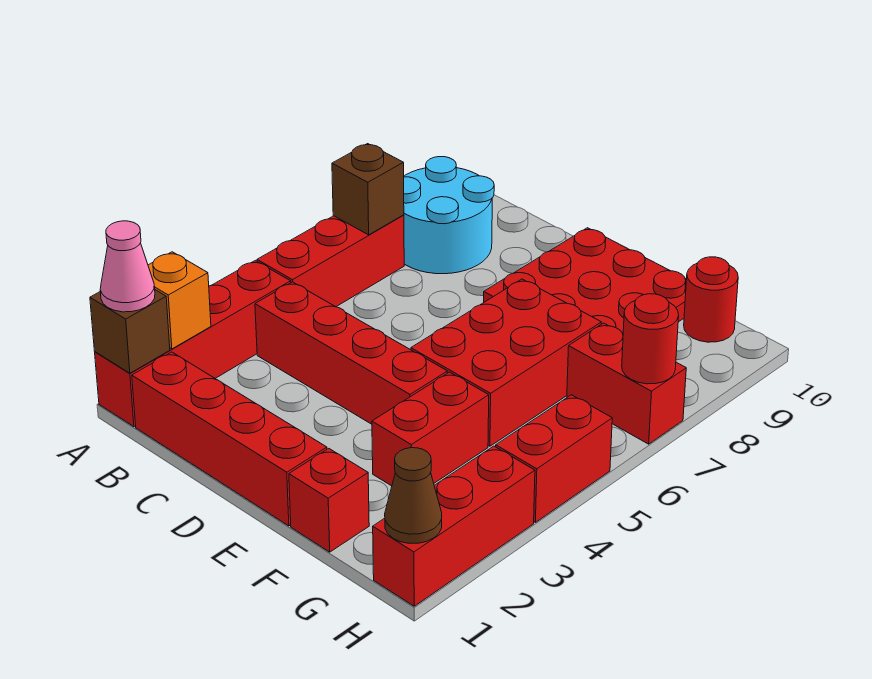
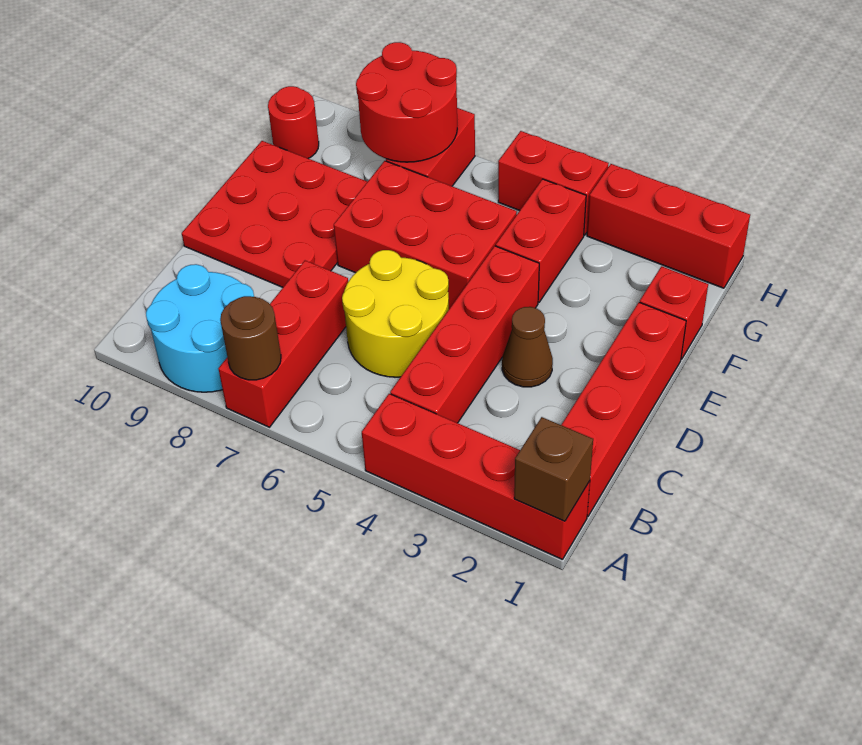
pink 1x1 cone [100,221,155,312] -> none
orange 1x1 brick [148,252,211,349] -> none
red 1x3 brick [257,215,404,307] -> red 1x3 brick turned to [218,261,348,427]
brown 1x1 brick [332,144,404,235] -> brown 1x1 round brick [220,296,281,380]
none -> yellow 2x2 round brick [342,250,449,377]
red 1x2 brick [372,372,489,486] -> red 1x2 brick turned to [496,179,586,302]
brown 1x1 cone [385,448,442,543] -> brown 1x1 cone moved to [502,307,553,387]
red 1x1 round brick [622,294,679,384] -> red 2x2 round brick [356,42,457,162]

